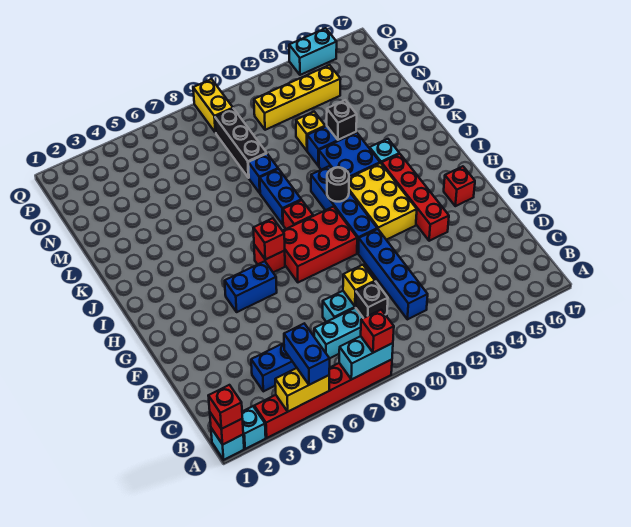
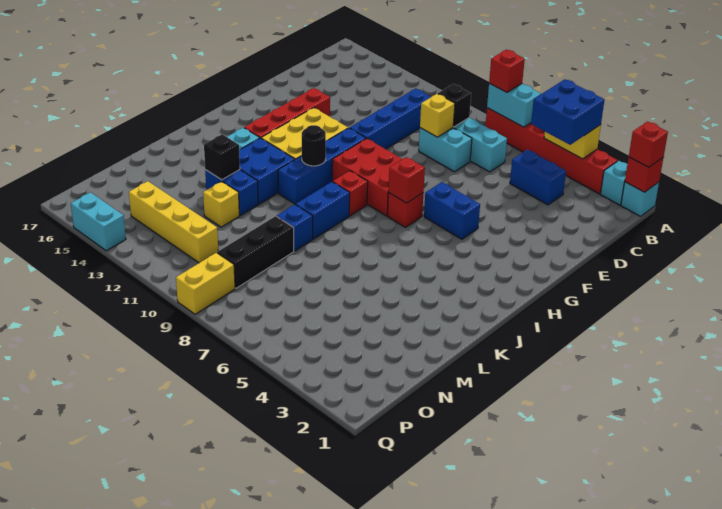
blue 1x2 brick [284,324,330,385] -> blue 2x2 brick [531,79,604,145]
red 1x1 brick [444,166,475,206] -> none

